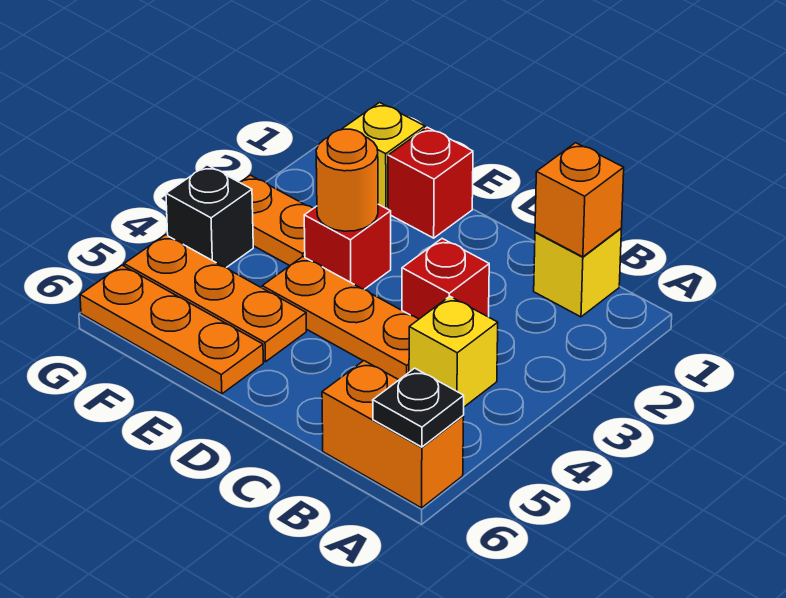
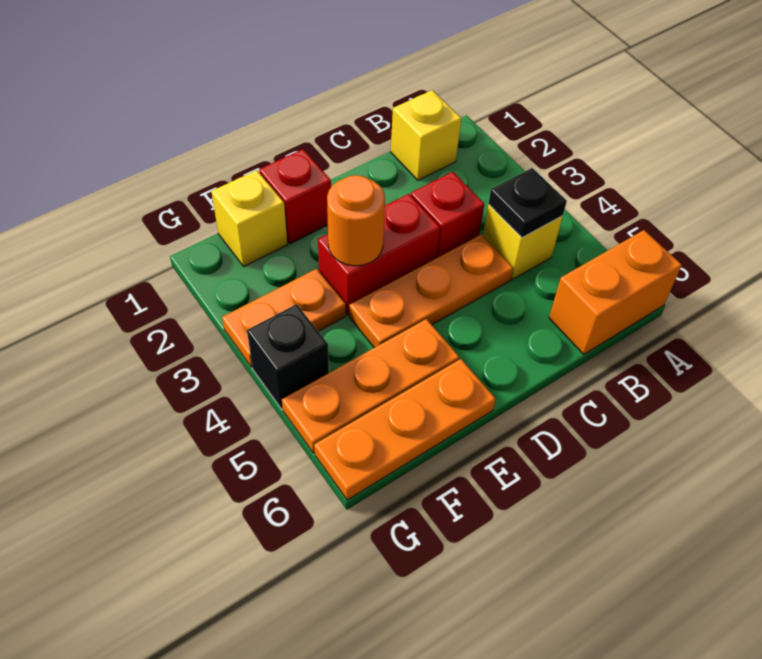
black 1x1 plate [373,368,464,447] -> black 1x1 plate moved to [488,168,567,237]
orange 1x1 brick [535,143,624,257] -> none
red 1x1 brick [304,204,391,289] -> red 1x2 brick [318,194,440,315]

